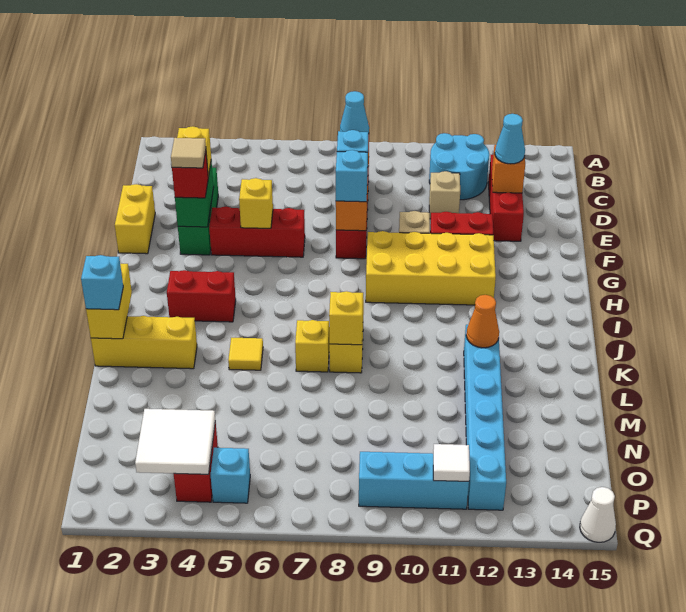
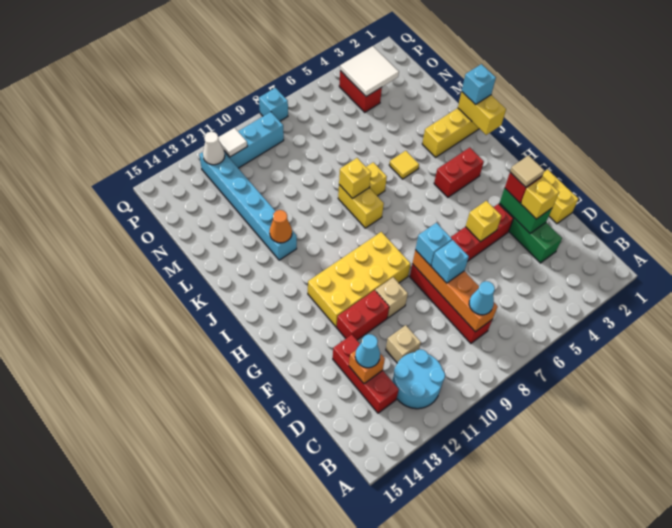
cyan 1x1 brick [211,448,250,503] -> cyan 1x1 brick moved to [259,88,288,121]
white 1x1 cone [580,487,616,542] -> white 1x1 cone moved to [203,132,225,165]

